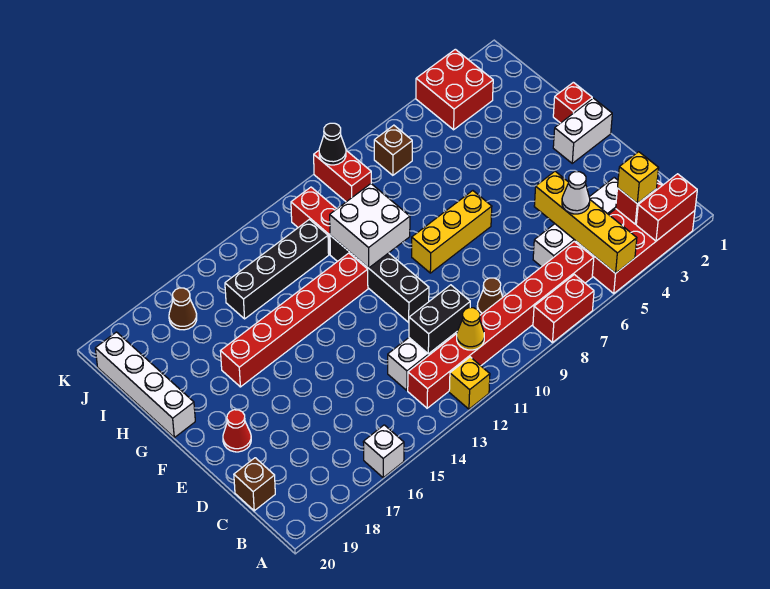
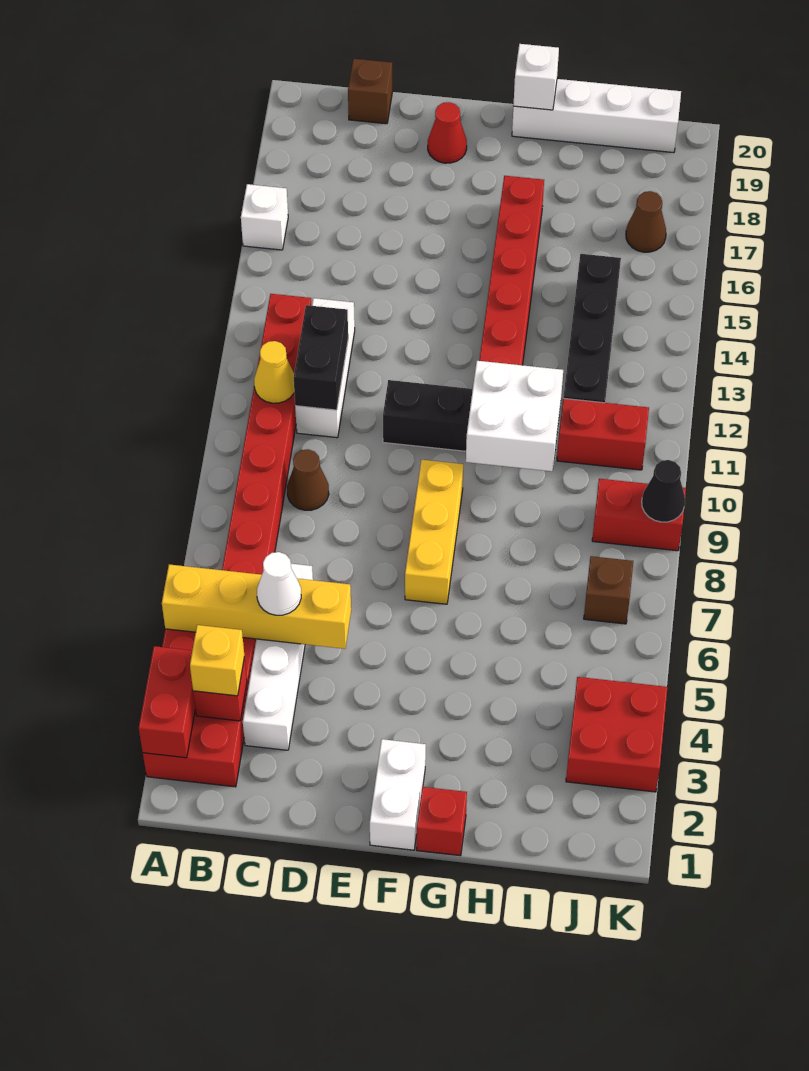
red 1x2 brick [533,275,594,342] -> none
yellow 1x1 brick [449,357,490,409] -> none
none -> white 1x1 brick [513,44,559,110]

